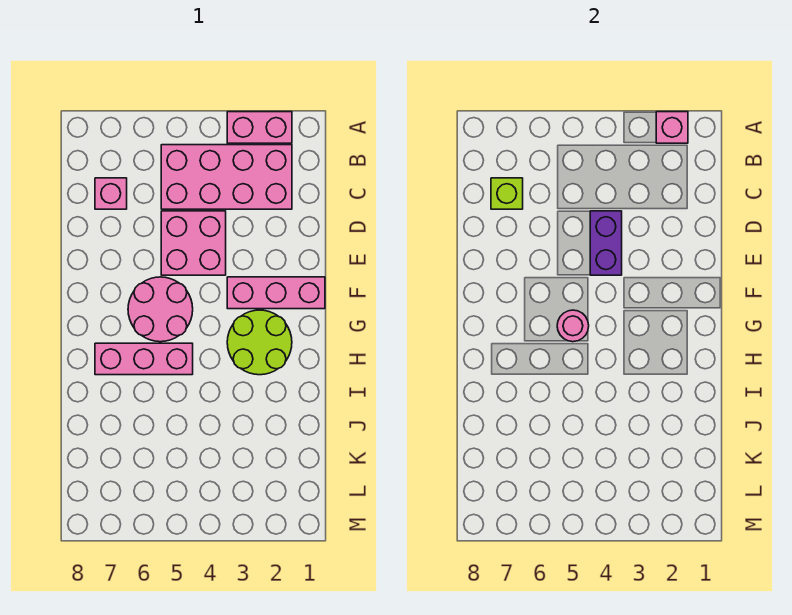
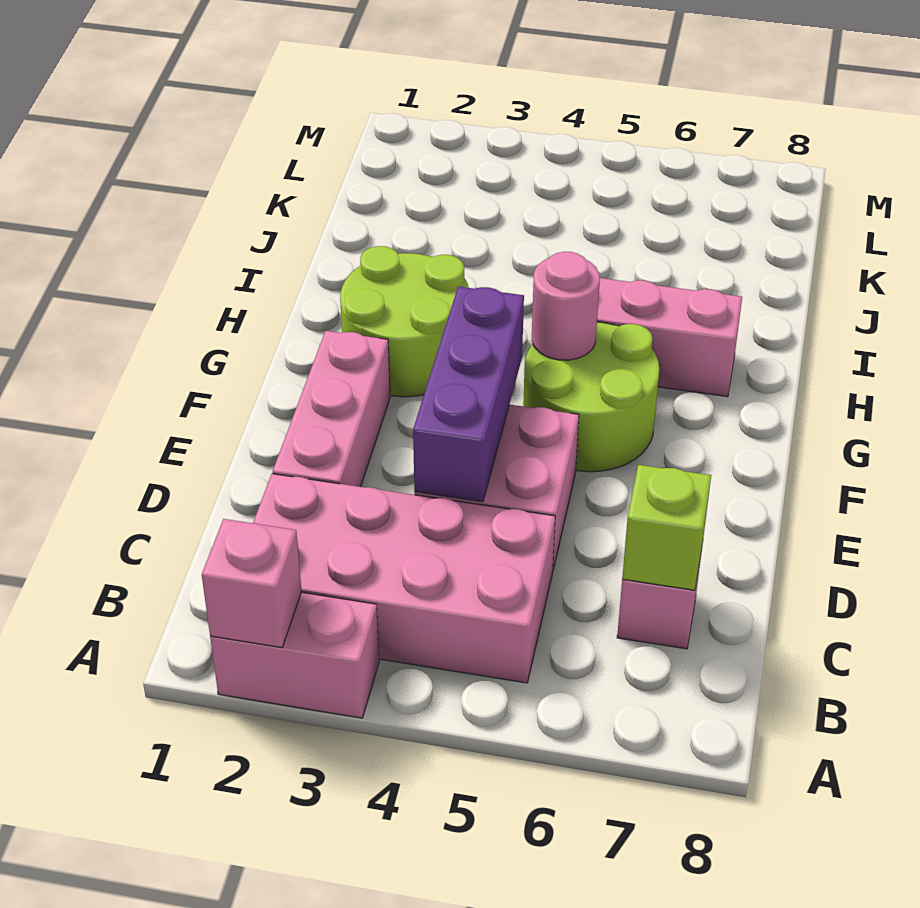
purple 1x2 brick [590,211,622,275] -> purple 1x3 brick [413,287,524,502]
pink 1x3 brick [227,277,325,309] -> pink 1x3 brick turned to [273,331,390,487]
pink 2x2 round brick [128,277,193,342] -> lime 2x2 round brick [523,322,659,472]

